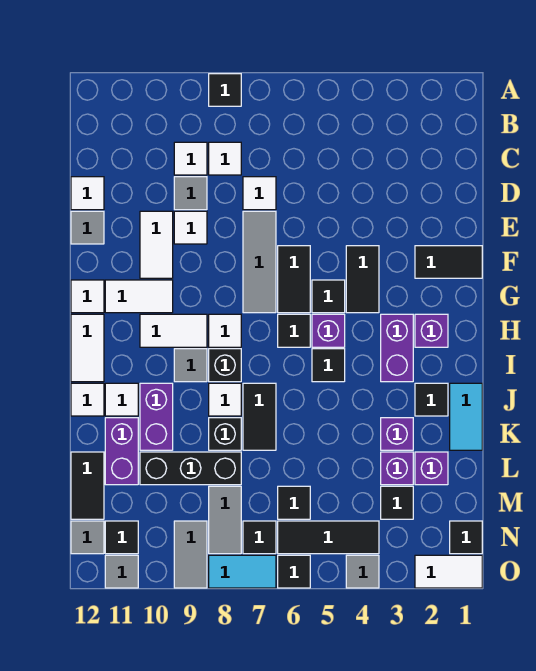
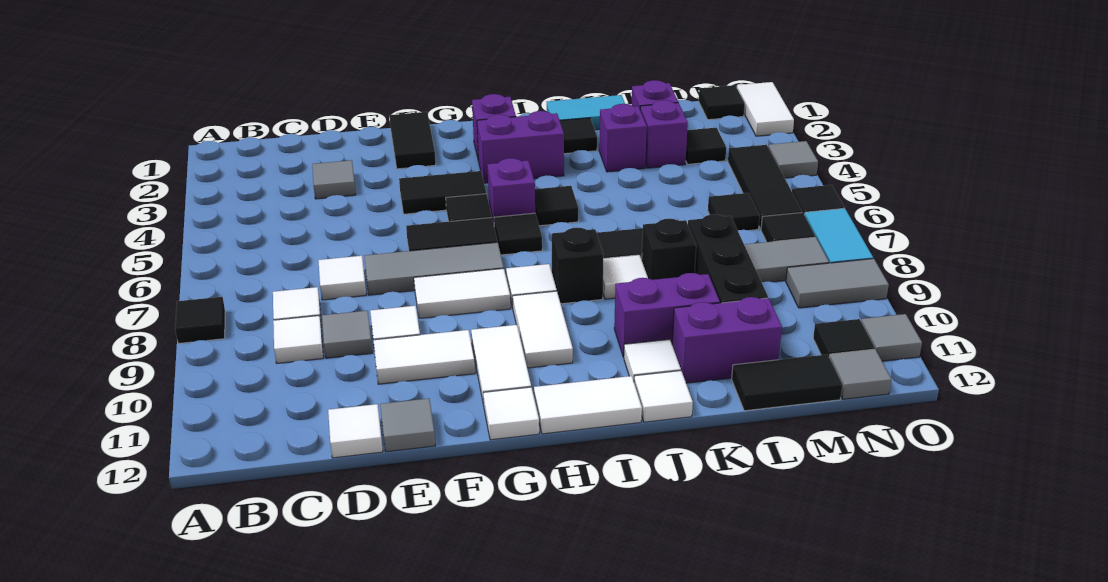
none -> white 1x2 tile [414,268,510,319]
grey 1x1 tile [174,349,207,382] -> grey 1x1 tile moved to [312,160,356,199]

